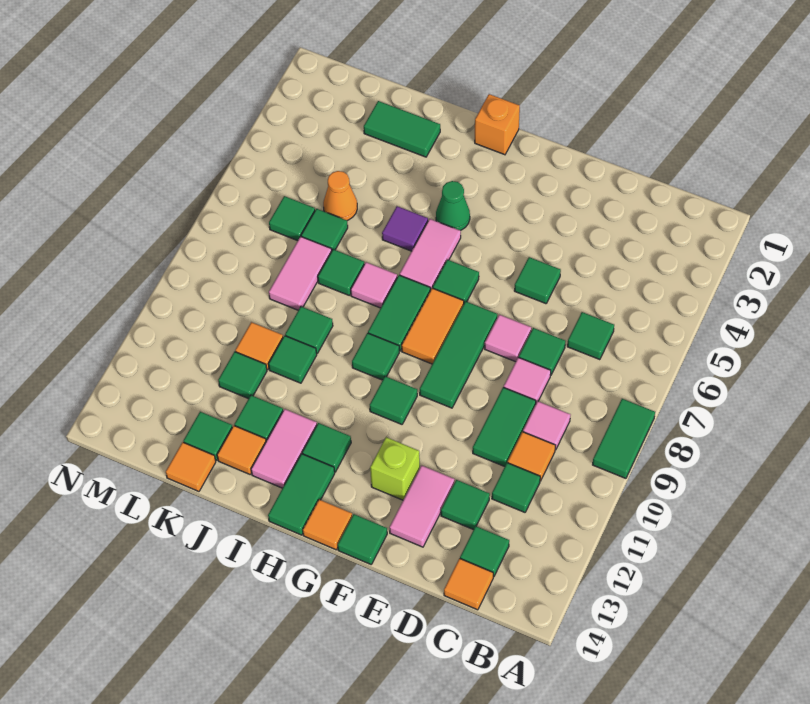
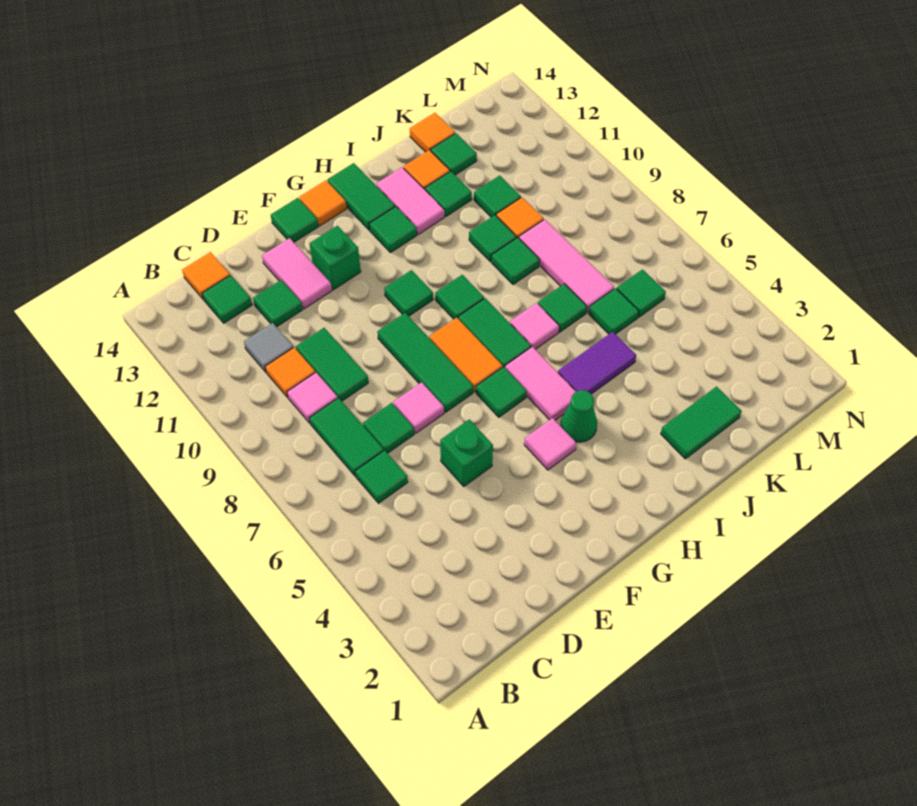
green 1x2 tile [593,399,655,478] -> green 1x2 tile moved to [309,398,384,476]
green 1x1 tile [492,463,540,512] -> grey 1x1 tile [244,323,293,372]
pink 1x1 tile [504,357,551,403] -> pink 1x1 tile moved to [524,418,577,470]
green 1x1 tile [514,257,561,304] -> green 1x1 brick [440,419,493,486]
lime 1x1 brick [370,437,420,500] -> green 1x1 brick [310,226,361,290]
orange 1x1 brick [475,94,520,155] -> none
purple 1x1 tile [382,206,428,251] -> purple 1x2 tile [558,332,636,394]
orange 1x1 cone [323,171,357,220] -> none
pink 1x2 tile [269,236,332,310] -> pink 1x3 tile [519,219,614,313]

